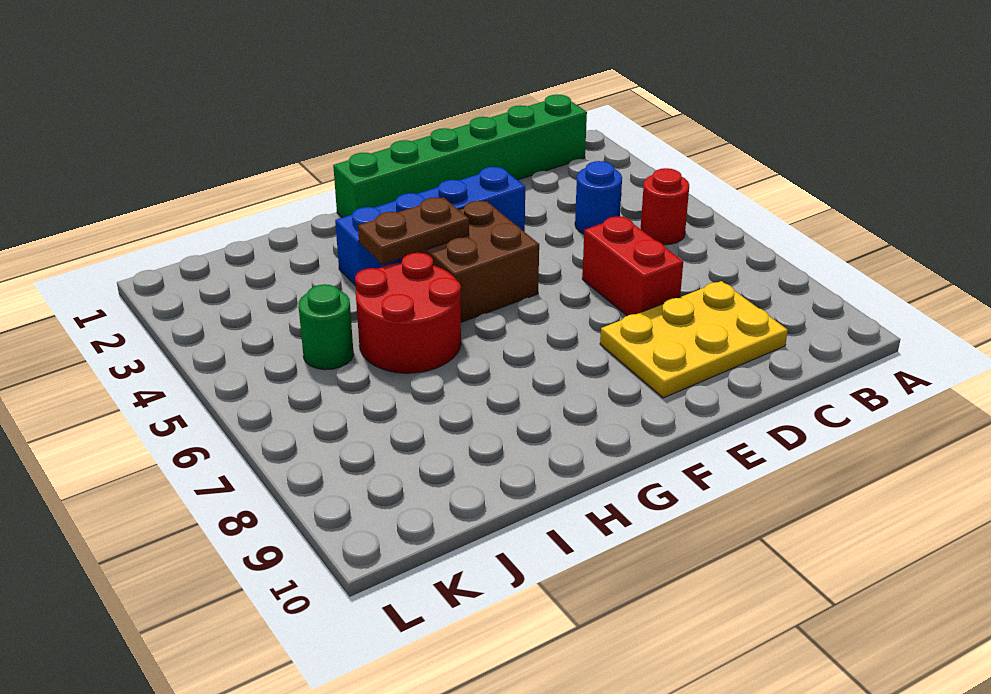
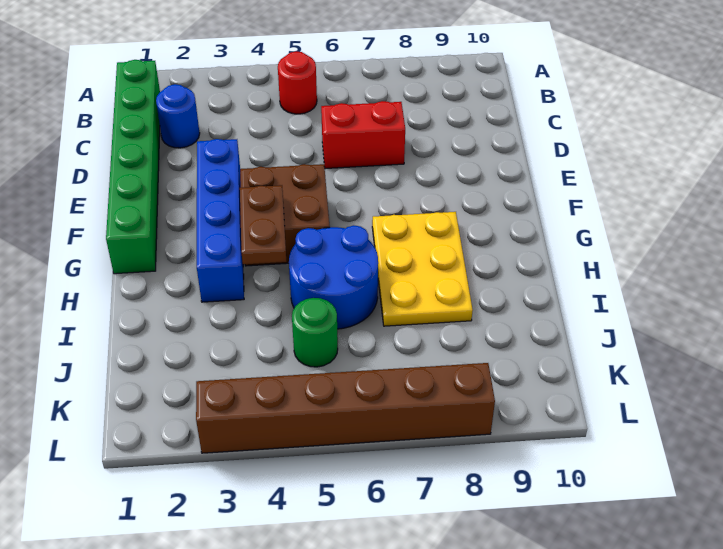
blue 1x1 round brick [575,161,622,234] -> blue 1x1 round brick moved to [156,84,200,148]
yellow 2x3 plate [600,281,788,398] -> yellow 2x3 plate moved to [372,212,473,326]
red 2x2 round brick [355,253,461,373] -> blue 2x2 round brick [289,225,378,329]
none -> brown 1x6 brick [196,363,495,453]

